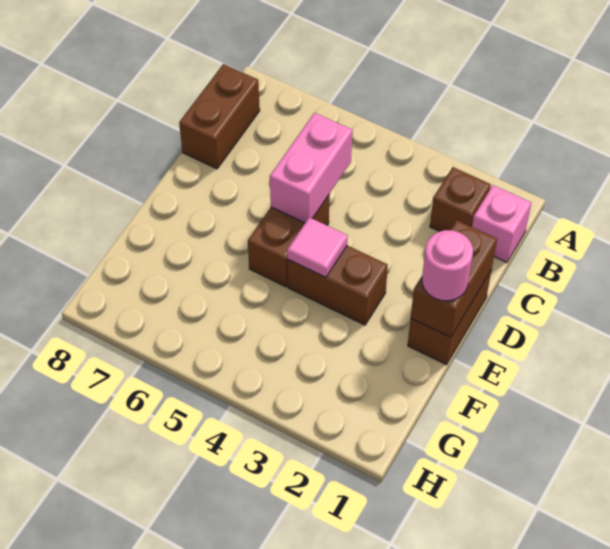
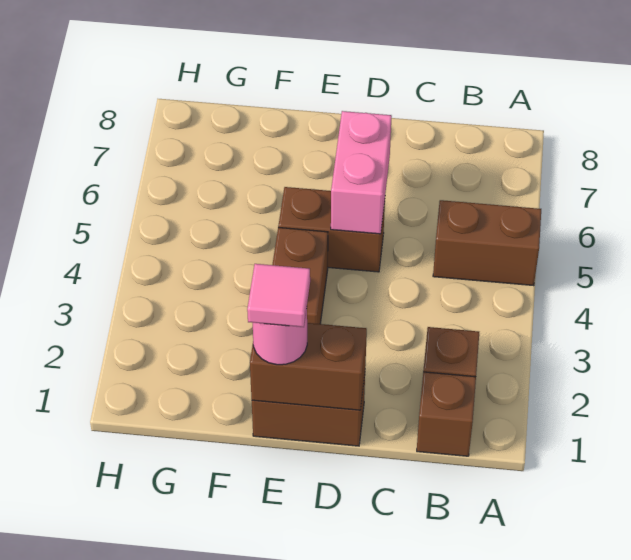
pink 1x1 brick [472,185,531,262] -> brown 1x1 brick [417,372,476,456]
brown 1x2 brick [179,64,260,169] -> brown 1x2 brick moved to [433,200,541,286]
pink 1x2 brick [270,113,352,223] -> pink 1x2 brick turned to [331,111,392,234]
pink 1x1 tile [287,217,348,277] -> pink 1x1 tile moved to [247,264,310,327]

